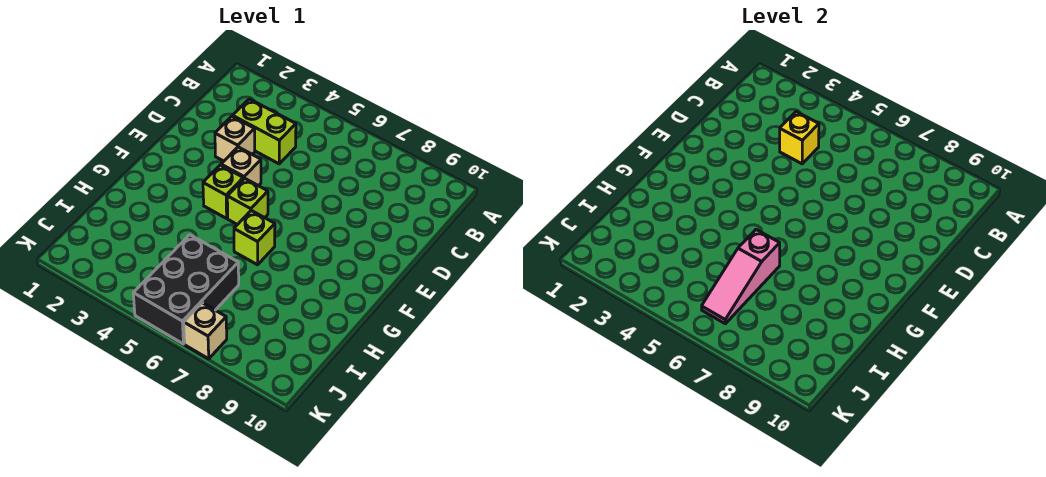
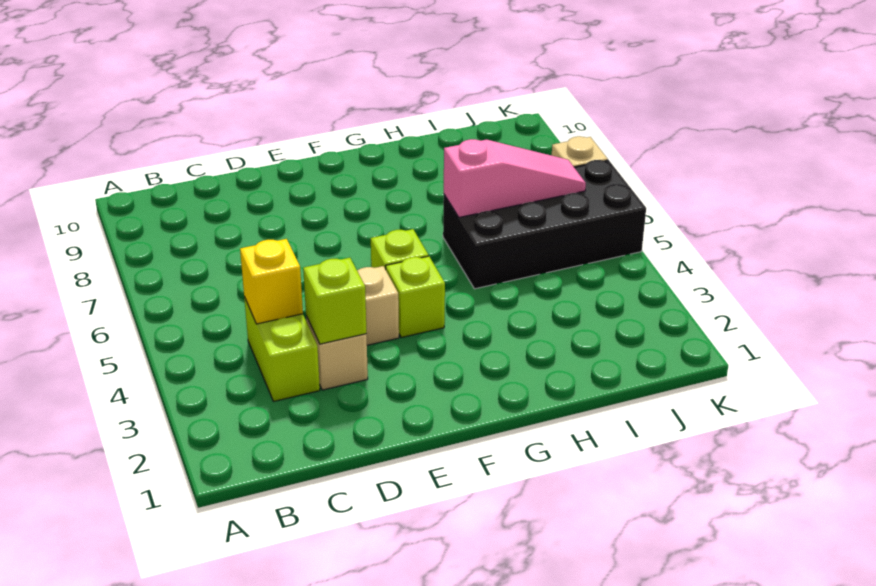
lime 1x1 brick [234,211,275,265] -> lime 1x1 brick moved to [303,258,367,344]
black 2x3 brick [133,235,239,344] -> black 2x4 brick [443,160,646,289]

